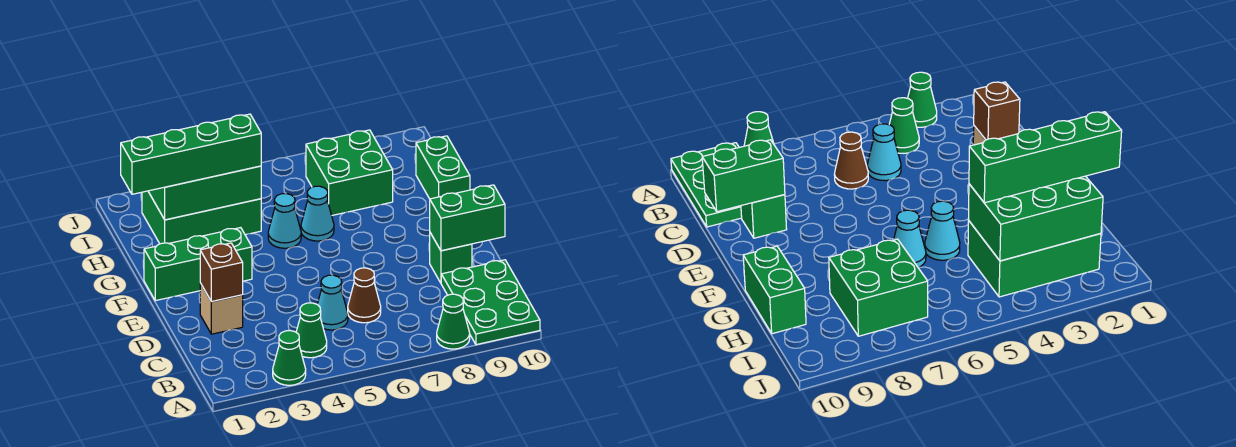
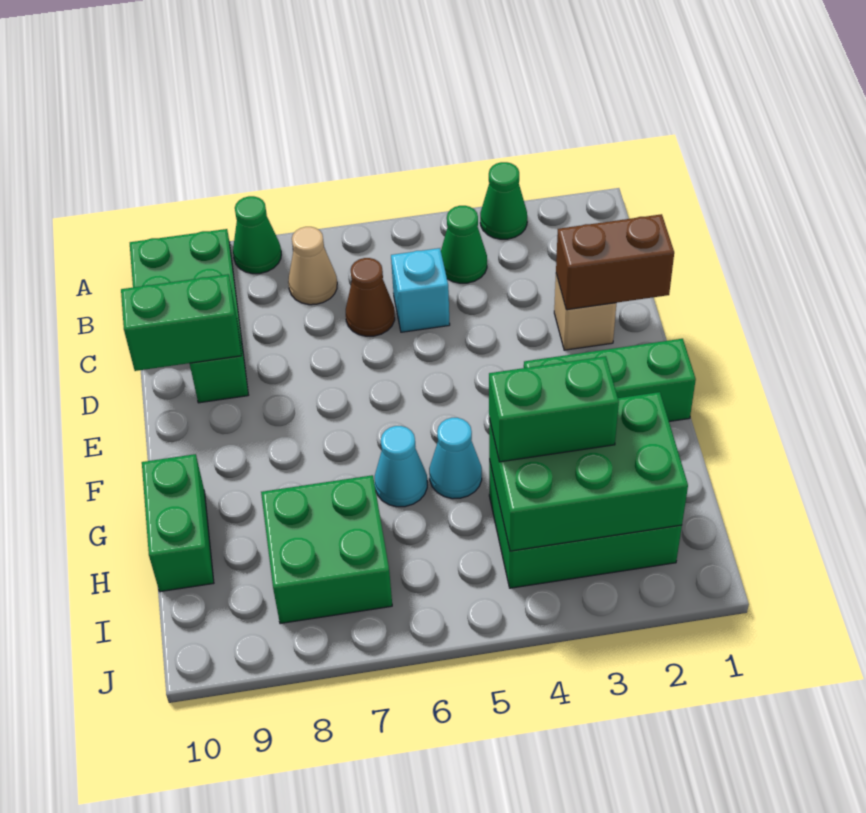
none -> tan 1x1 cone [288,227,337,305]
cyan 1x1 cone [317,275,348,330] -> cyan 1x1 brick [391,248,450,332]
brown 1x1 brick [200,243,243,302] -> brown 1x2 brick [556,214,674,310]
green 1x4 brick [121,114,261,194] -> green 1x2 brick [489,356,619,462]

